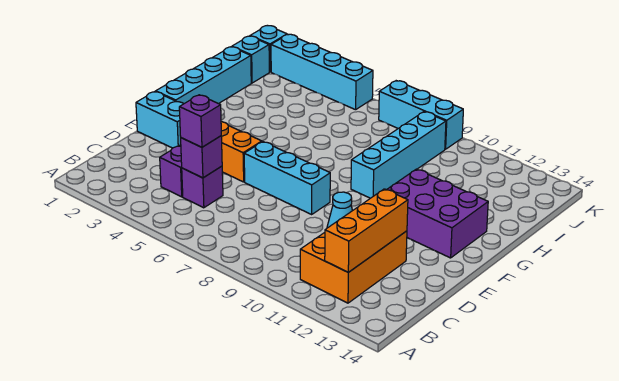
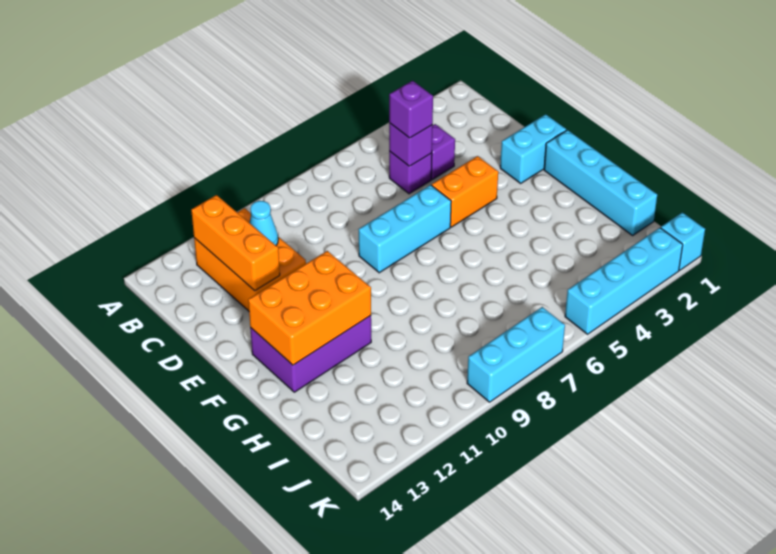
none -> orange 2x3 brick [248,251,371,365]
cyan 1x4 brick [351,112,446,198] -> none
cyan 1x1 brick [232,36,269,83] -> none

